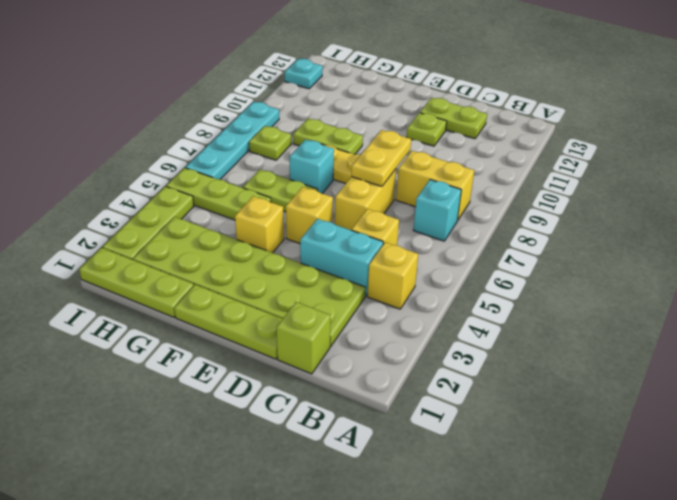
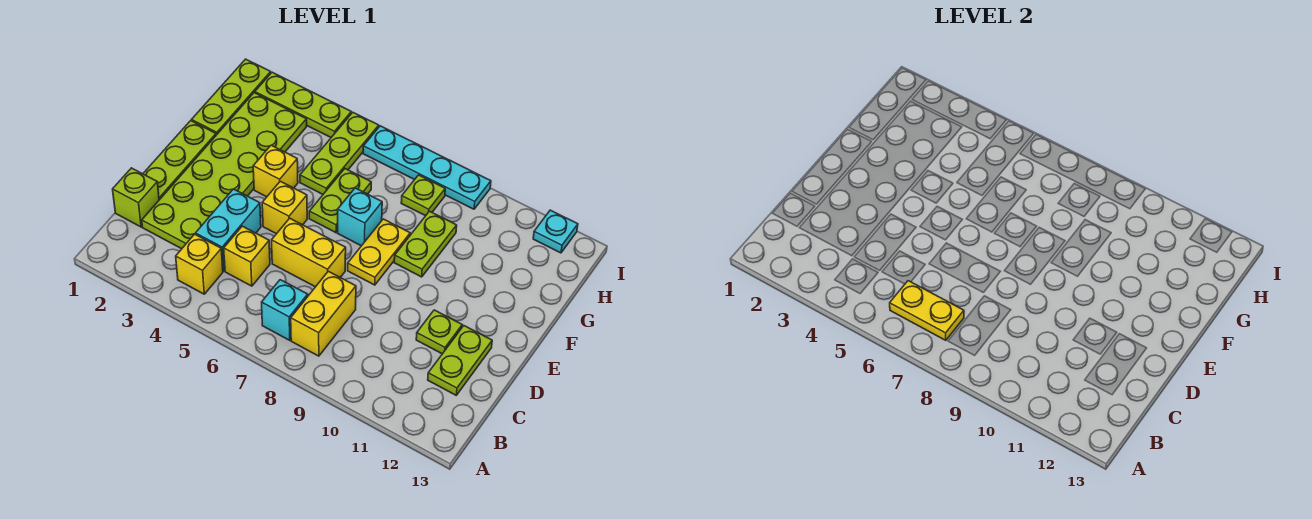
yellow 1x2 plate [351,130,411,186] -> yellow 1x2 plate moved to [890,281,964,340]

